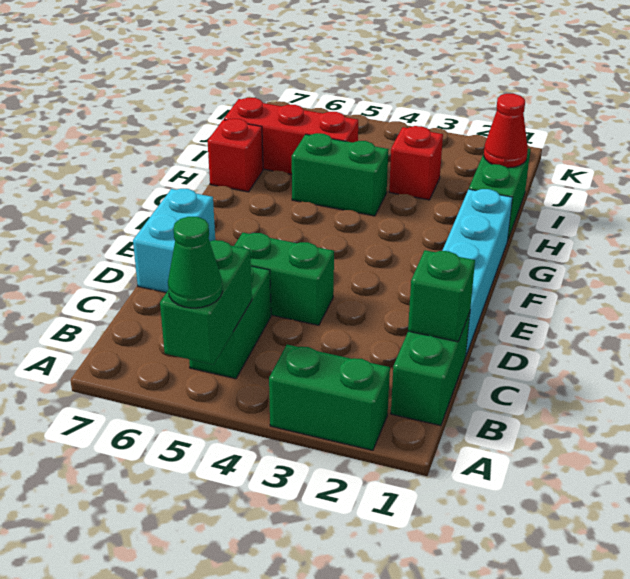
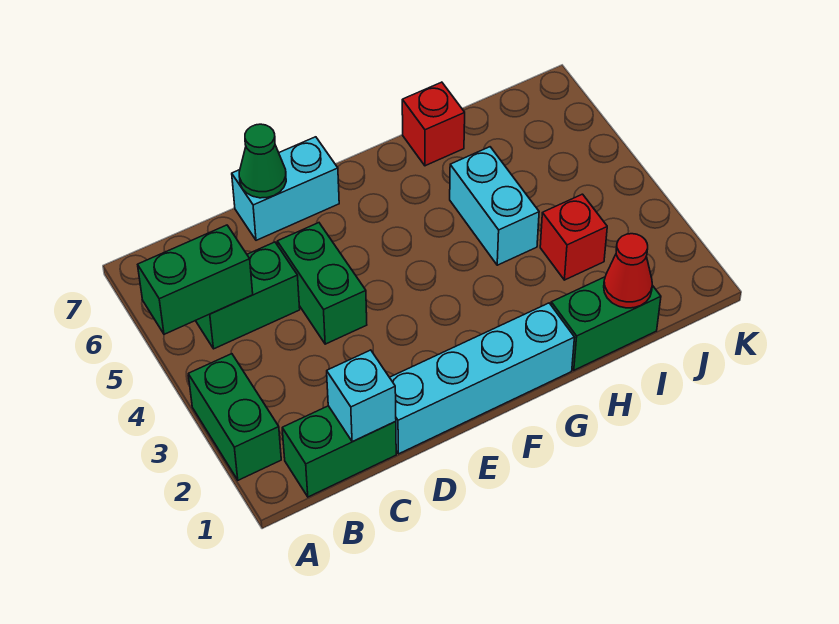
green 1x1 cone [168,217,222,308] -> green 1x1 cone moved to [239,124,286,198]
green 1x1 brick [408,250,475,342] -> cyan 1x1 brick [327,350,396,442]
green 1x2 brick [292,133,389,216] -> cyan 1x2 brick [450,147,539,265]
red 1x3 brick [224,98,358,174] -> none

